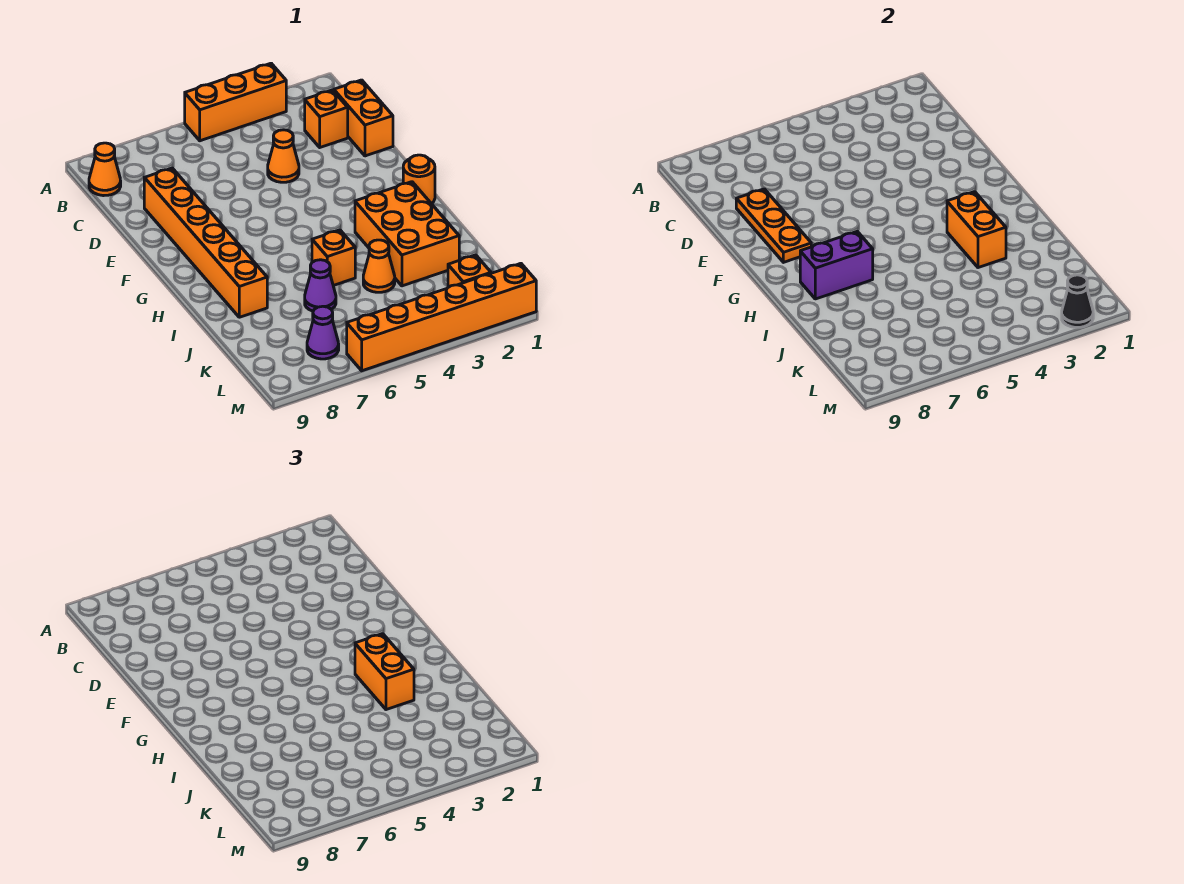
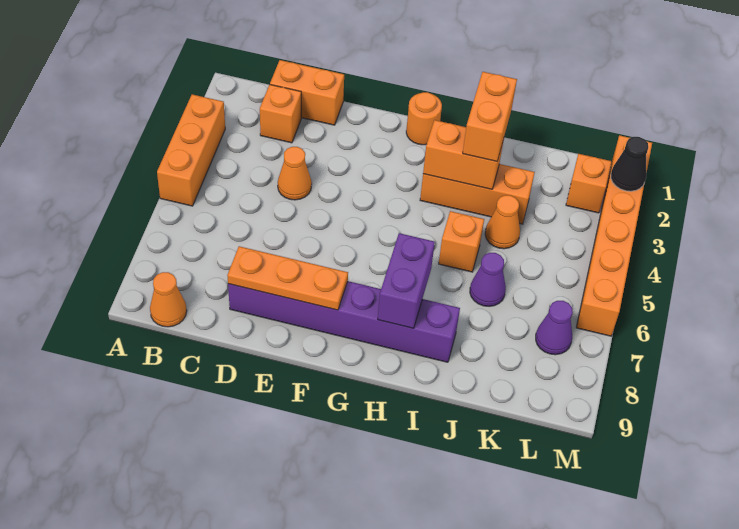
orange 1x6 brick [144,168,267,317] -> purple 1x6 brick [228,281,460,362]
orange 2x3 brick [355,182,459,286] -> orange 1x3 brick [420,164,535,224]
orange 1x2 brick [355,634,414,710] -> orange 1x2 brick turned to [463,72,517,161]

